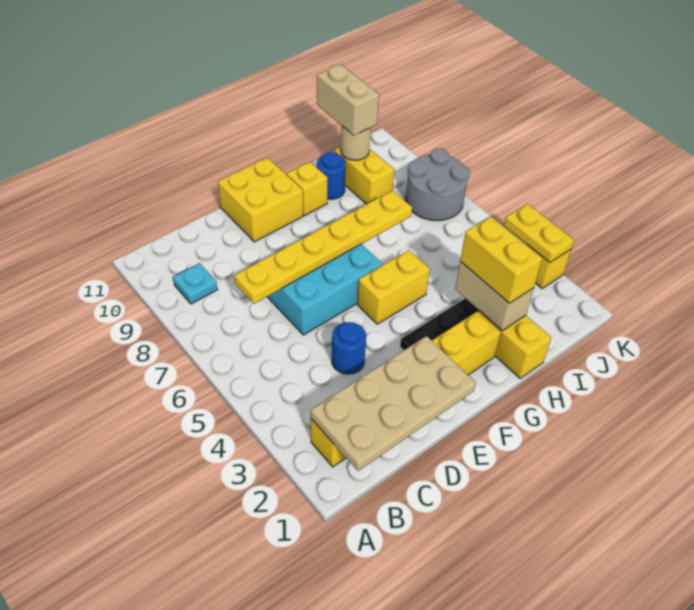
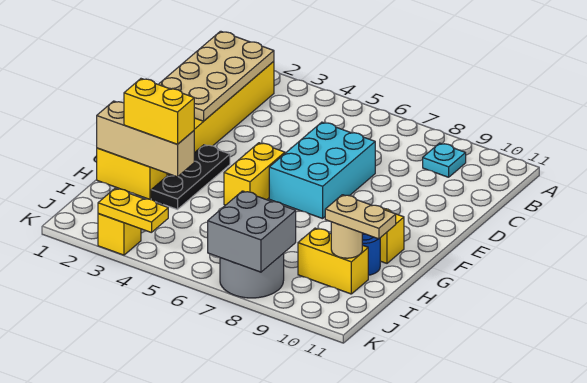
yellow 1x6 plate [234,190,412,304] -> none
blue 1x1 round brick [332,322,366,374] -> none
yellow 2x2 brick [218,158,303,242] -> none
tan 1x2 brick [455,262,534,331] -> tan 1x3 brick [97,101,194,177]
tan 1x2 brick [317,64,379,135] -> tan 1x2 plate [325,195,396,239]
none -> grey 2x2 brick [208,191,296,272]

